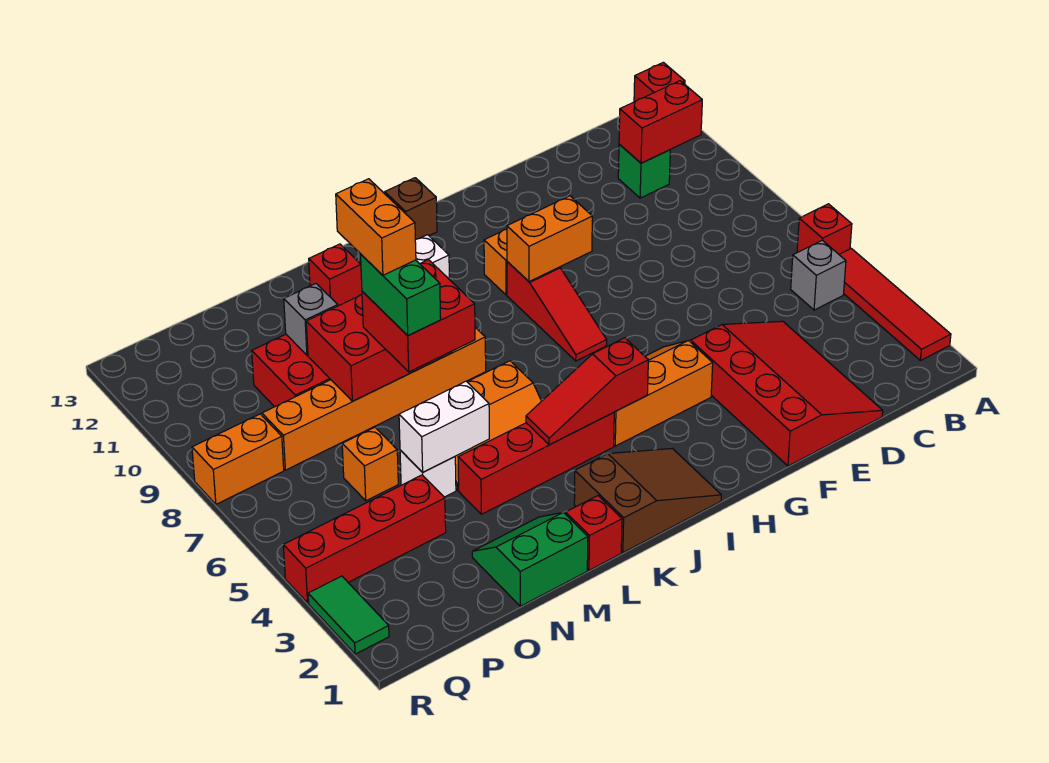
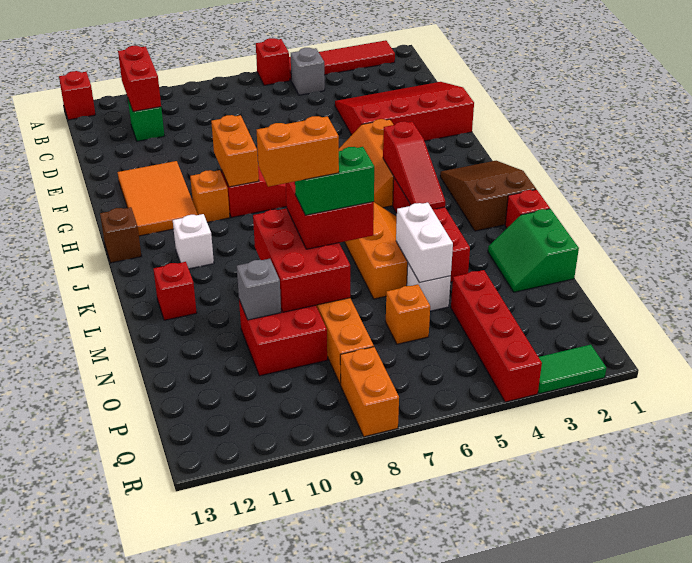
none -> orange 2x3 tile [118,161,198,236]

